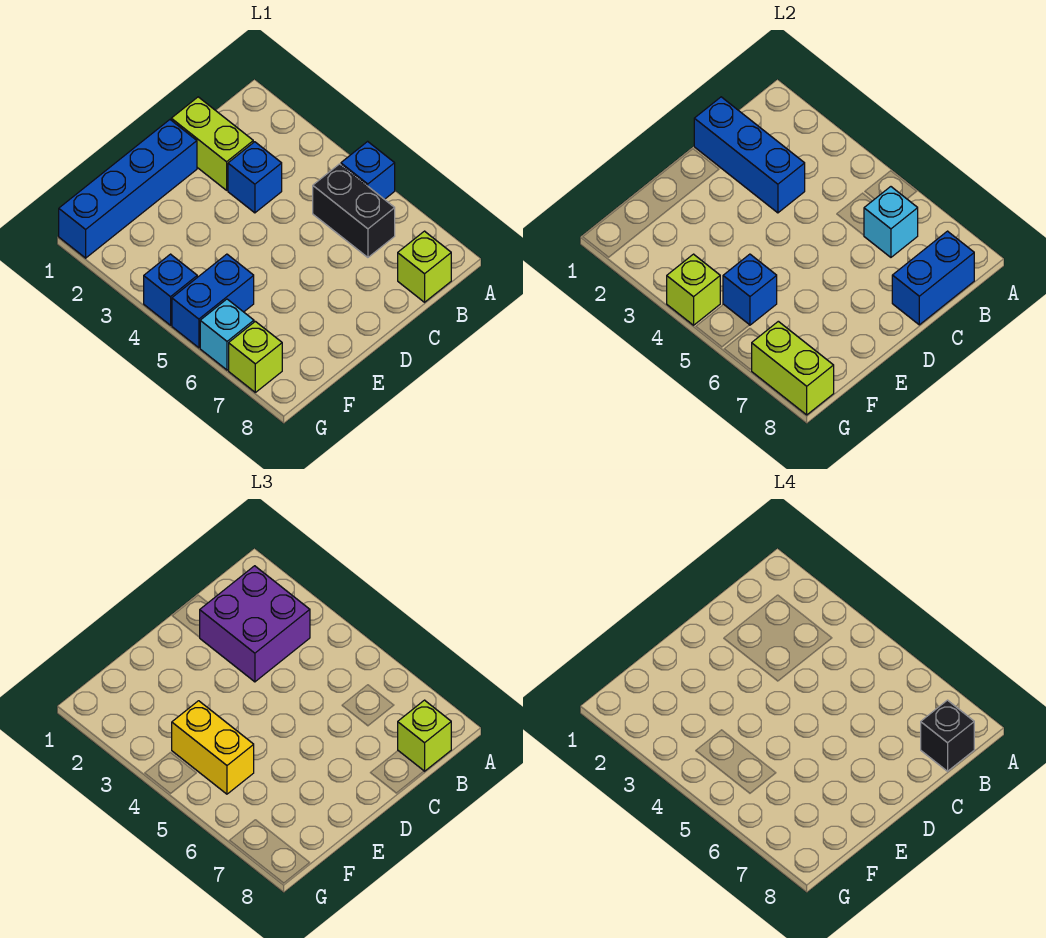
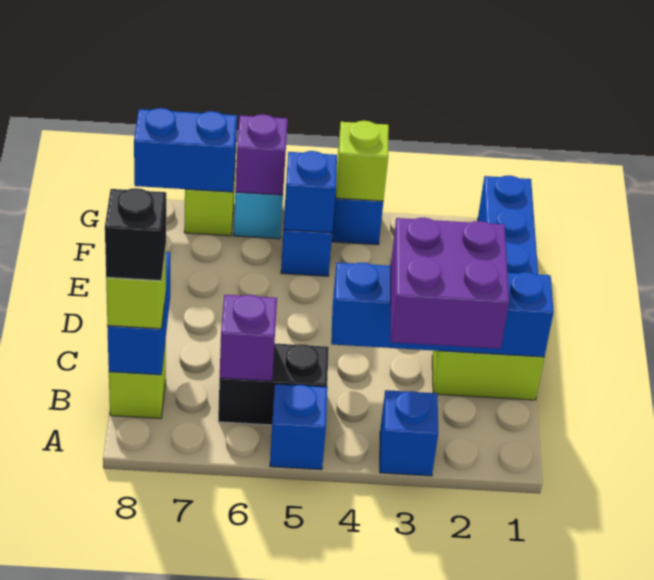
cyan 1x1 brick [864,187,918,257] -> purple 1x1 brick [220,295,277,381]
blue 1x3 brick [694,97,805,213] -> blue 1x4 brick [331,262,554,357]
blue 1x1 brick [228,142,282,213] -> blue 1x1 brick moved to [380,390,438,476]
yellow 1x2 brick [172,701,254,794] -> none
none -> purple 1x1 brick [235,114,288,195]
lime 1x2 brick [751,321,834,415] -> blue 1x2 brick [134,108,237,192]

